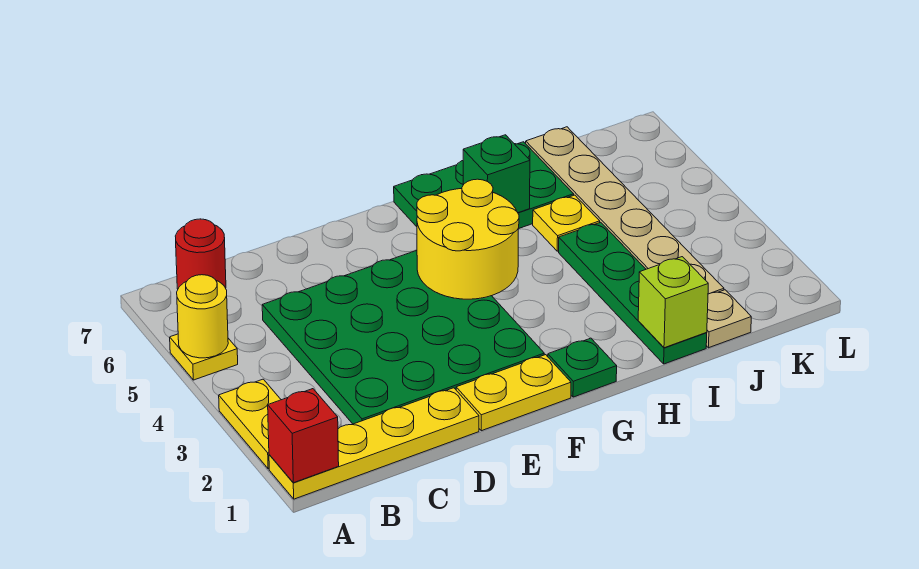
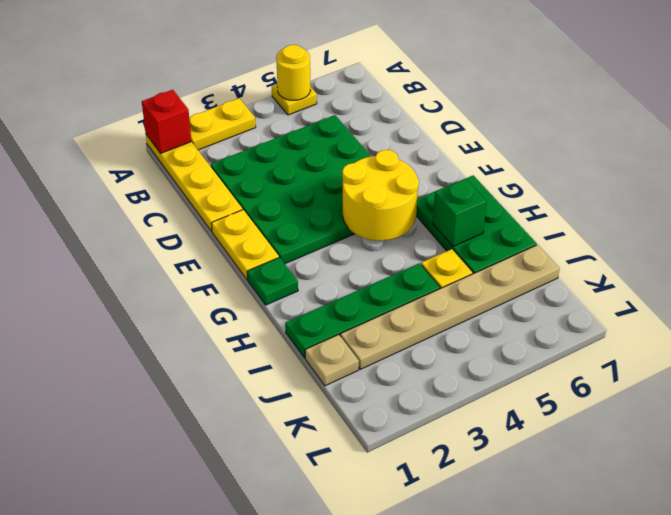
red 1x1 round brick [175,219,226,289] -> none
lime 1x1 brick [638,257,708,348] -> none

